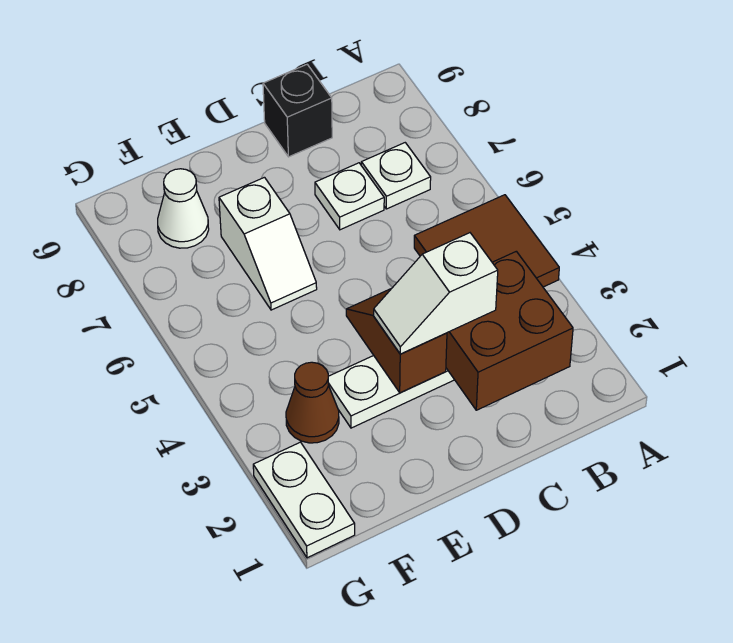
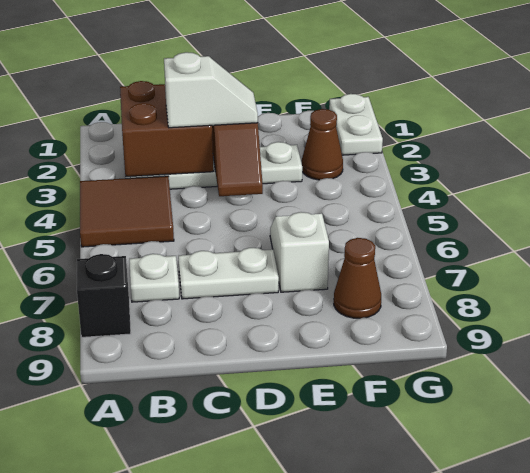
white 1x1 plate [315,163,384,230] -> white 1x2 plate [178,248,279,299]
black 1x1 brick [263,65,332,157] -> black 1x1 brick moved to [77,254,131,337]
white 1x1 cone [158,169,209,248] -> brown 1x1 cone [334,238,381,318]

